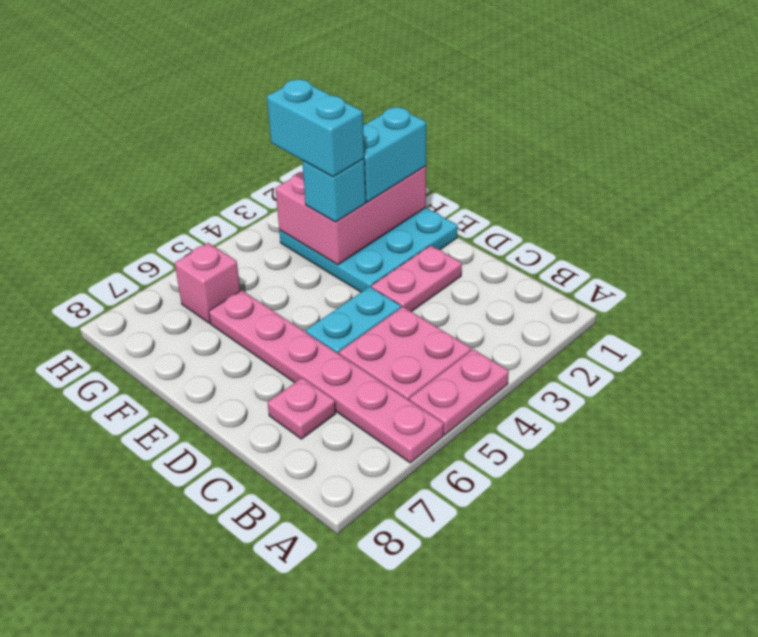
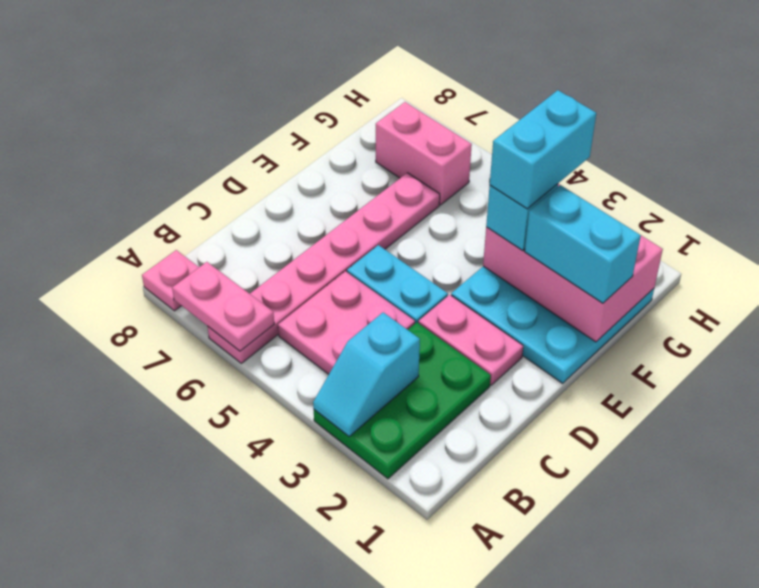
none -> green 2x3 plate [314,322,491,479]
none -> cyan 1x2 slope [313,312,420,436]
pink 1x2 plate [409,349,509,435] -> pink 1x2 plate moved to [172,262,274,351]
pink 1x1 plate [268,378,336,439] -> pink 1x1 plate moved to [142,250,199,311]
pink 1x1 brick [175,243,240,323] -> pink 1x2 brick [376,102,472,205]

